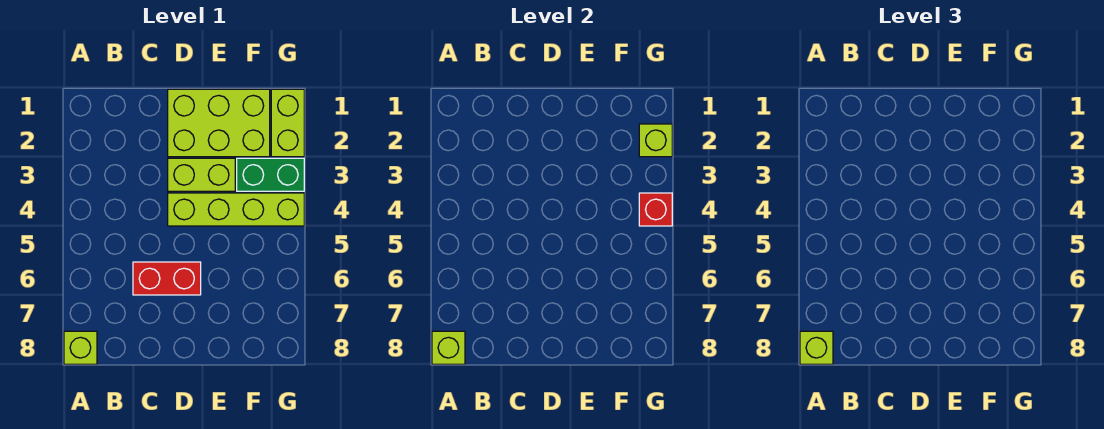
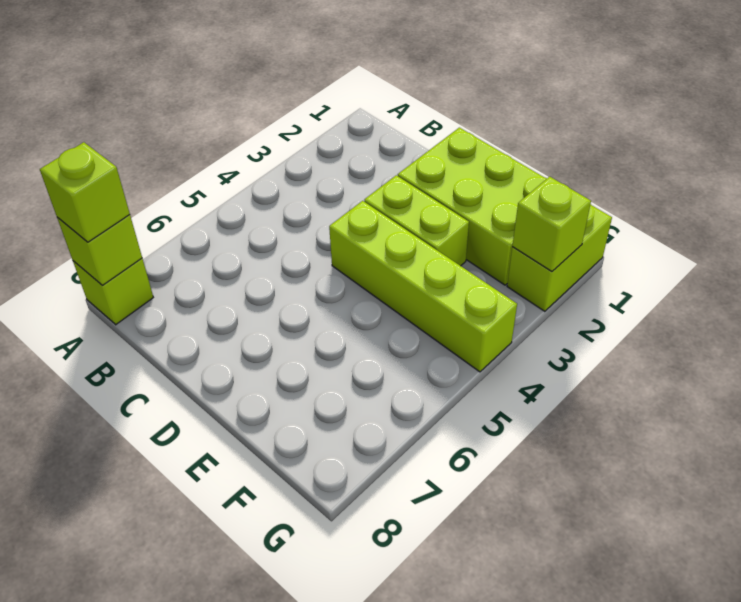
red 1x2 brick [133,262,201,295] -> none
green 1x2 brick [237,158,304,191] -> none
red 1x1 brick [639,193,672,226] -> none

